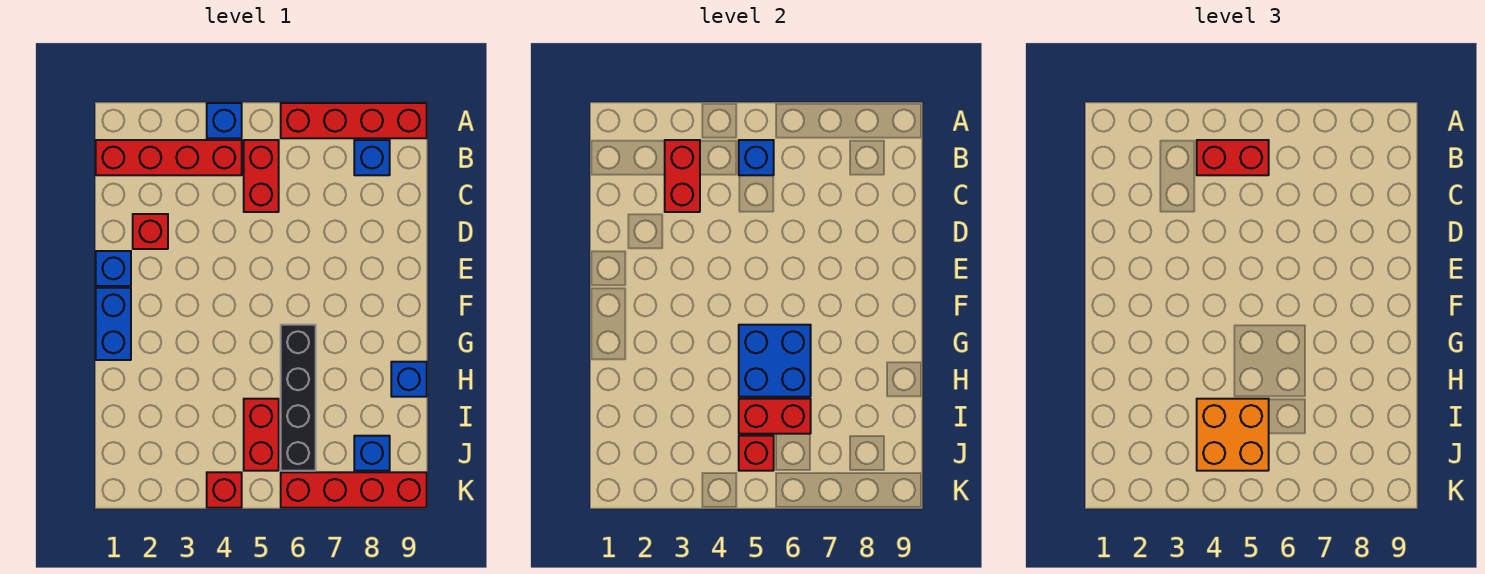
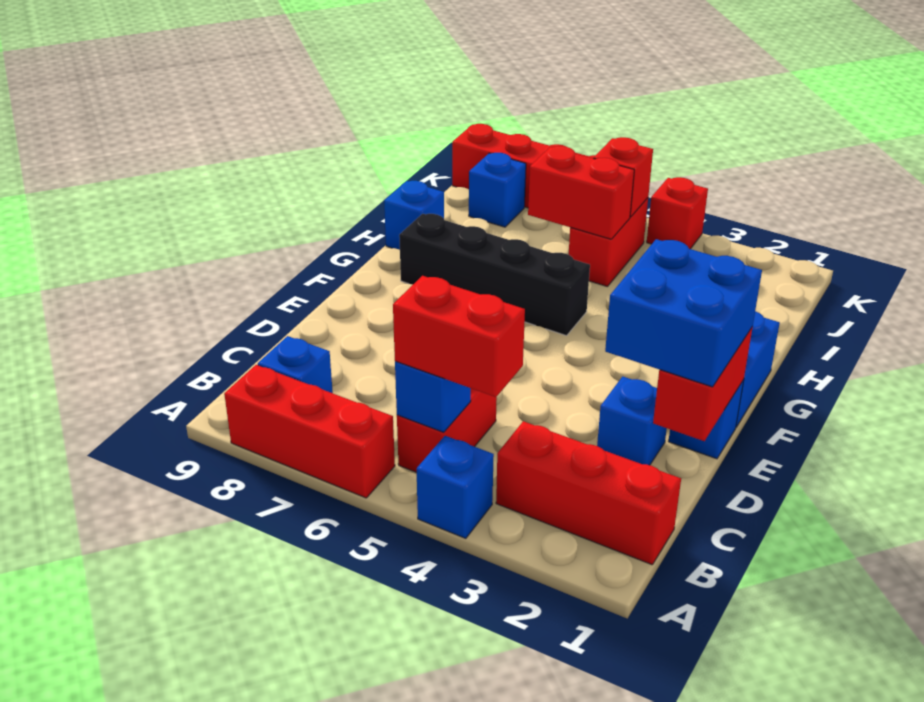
red 1x4 brick [281,103,427,138] -> red 1x3 brick [224,365,395,498]
red 1x4 brick [96,140,242,175] -> red 1x3 brick [496,421,681,565]
red 1x2 brick [665,140,700,212] -> red 1x2 brick moved to [653,328,752,441]
red 1x1 brick [133,214,168,249] -> blue 1x1 brick [597,376,667,465]
blue 2x2 brick [739,325,811,397] -> blue 2x2 brick moved to [605,239,762,387]
black 1x4 brick [281,325,316,471] -> black 1x4 brick turned to [399,214,590,336]
orange 2x2 brick [1197,399,1269,471] -> none

